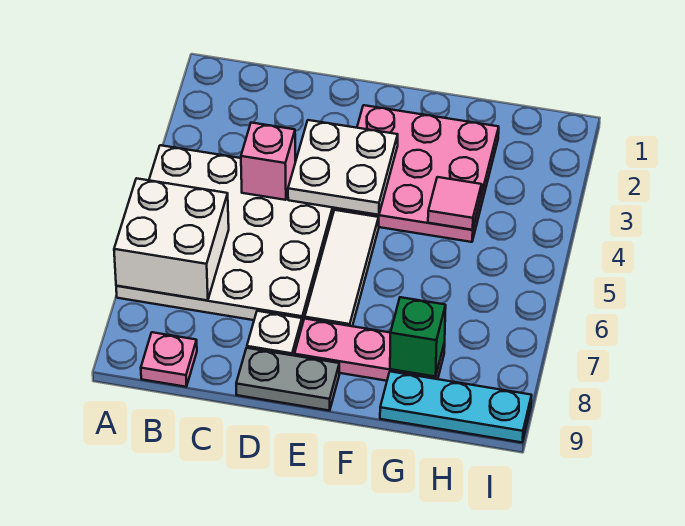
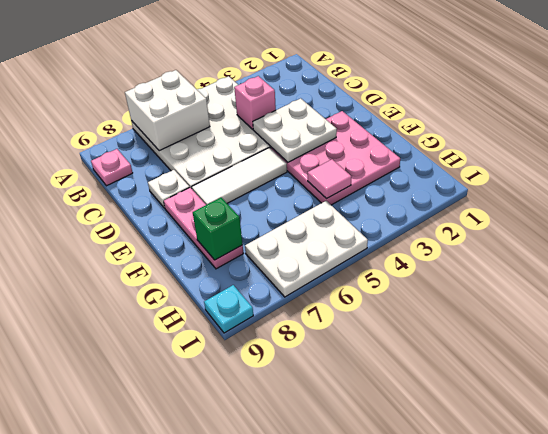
grey 1x2 plate [236,348,339,411] -> none
cyan 1x3 plate [380,372,532,442] -> cyan 1x1 plate [204,285,253,333]
none -> white 2x3 plate [245,201,368,297]

